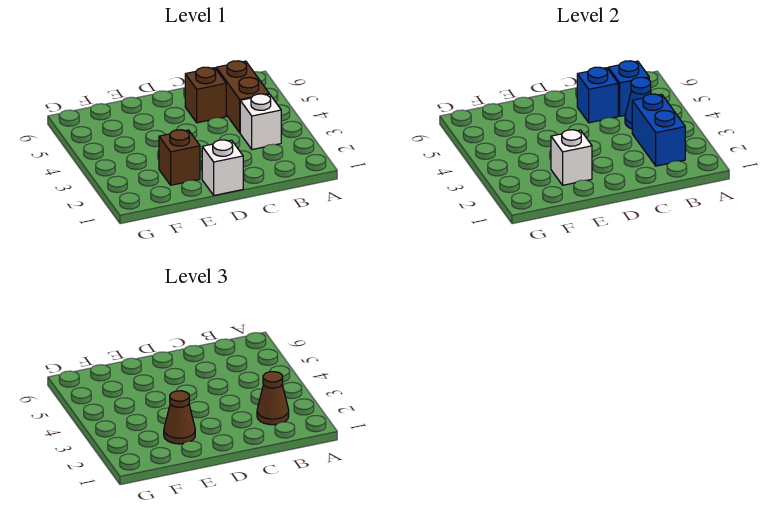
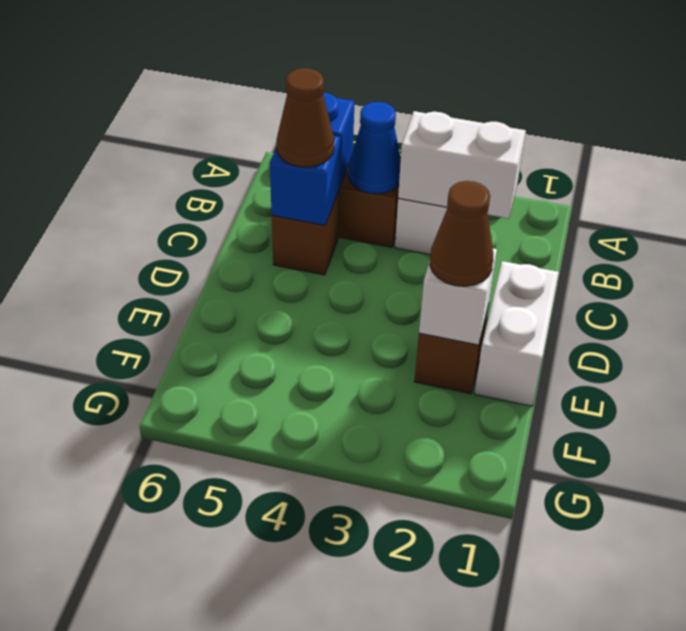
blue 1x2 brick [632,94,685,166] -> white 1x2 brick [398,111,526,218]
brown 1x1 cone [257,372,289,425] -> brown 1x1 cone moved to [277,68,334,167]
white 1x1 brick [202,140,243,195] -> white 1x2 brick [475,261,559,406]

